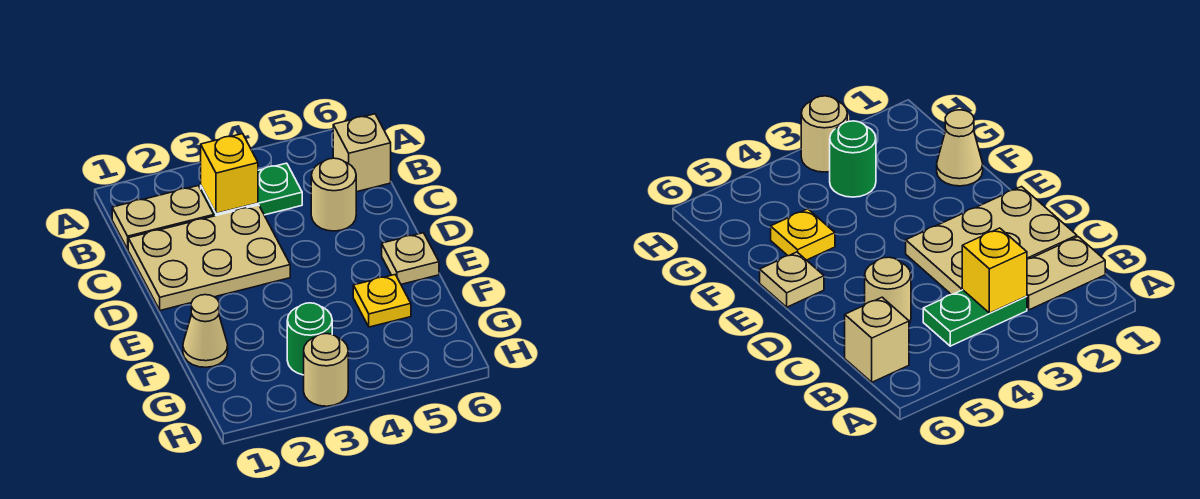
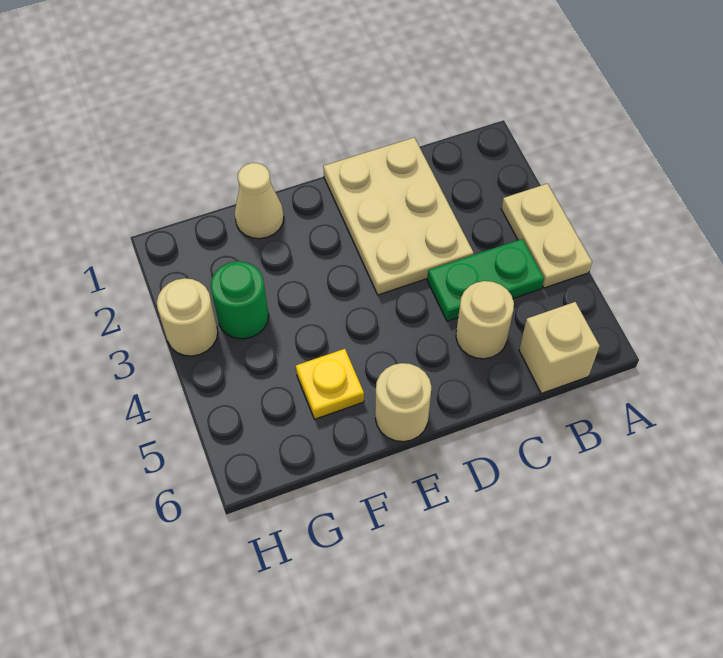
tan 1x2 plate [112,186,214,249] -> tan 1x2 plate moved to [501,184,592,288]
green 1x2 plate [201,163,302,216] -> green 1x2 plate turned to [427,239,544,321]
yellow 1x1 brick [201,134,258,213] -> none
tan 1x1 plate [382,233,439,284] -> tan 1x1 round brick [375,363,432,442]

